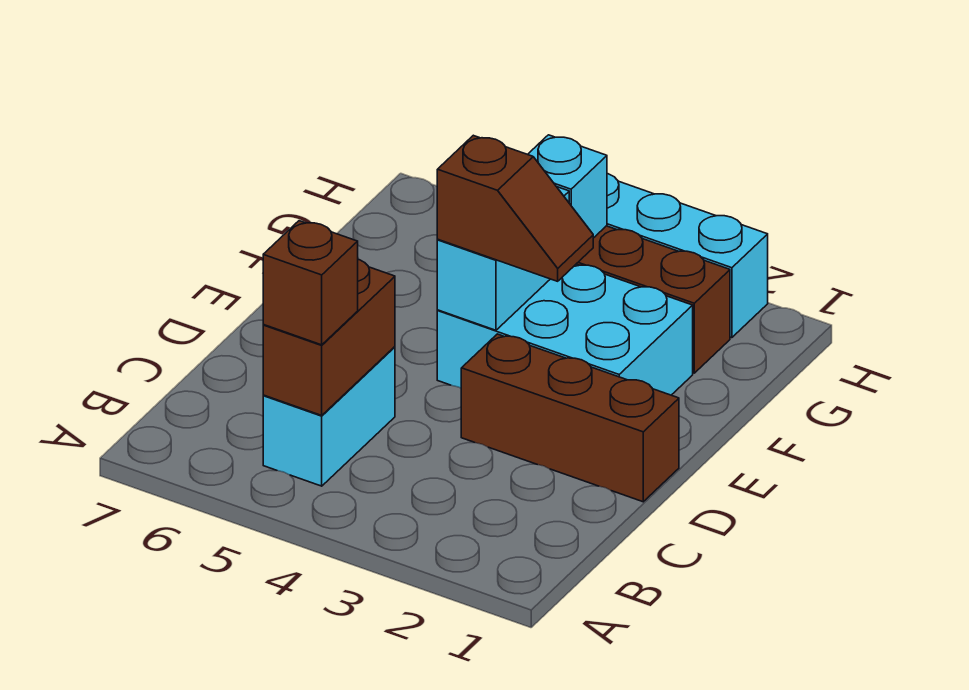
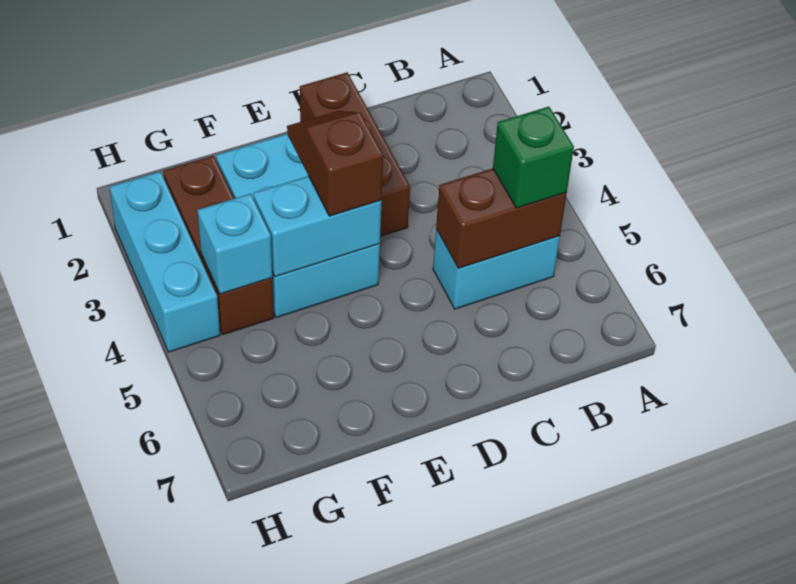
brown 1x1 brick [263,221,358,345] -> green 1x1 brick [493,107,574,208]

